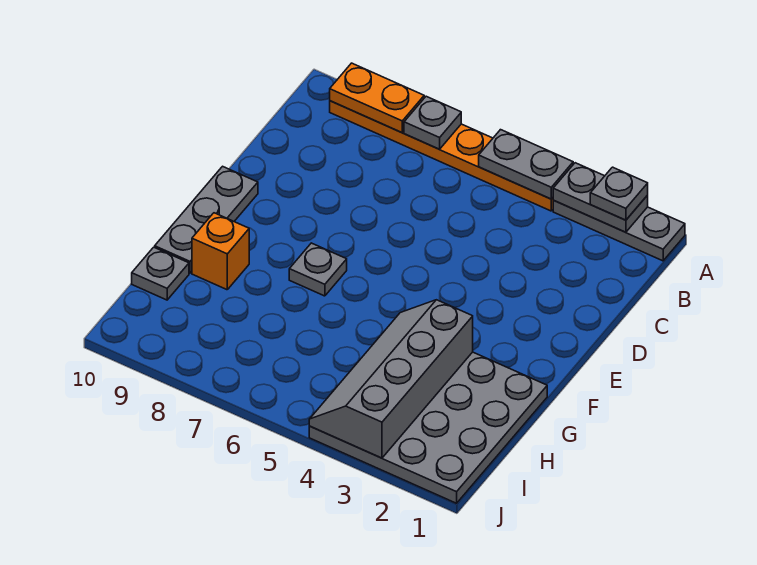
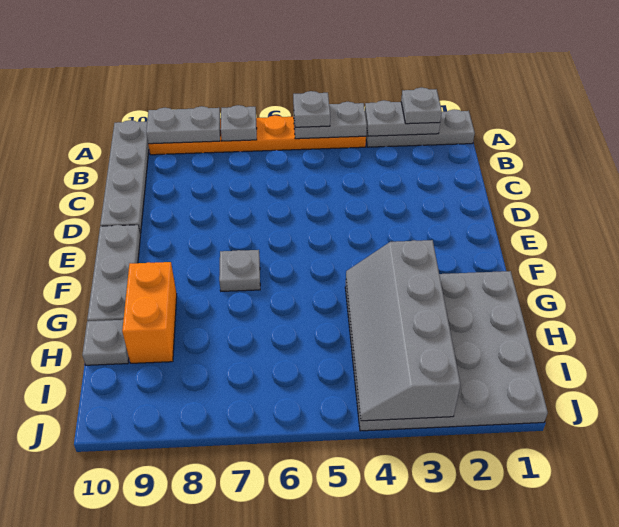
none -> grey 1x1 plate [293,91,330,127]
orange 1x2 plate [330,63,424,133] -> grey 1x2 plate [146,106,220,144]
none -> grey 1x4 plate [100,120,149,234]
orange 1x1 brick [192,213,249,290] -> orange 1x2 brick [122,262,177,363]

